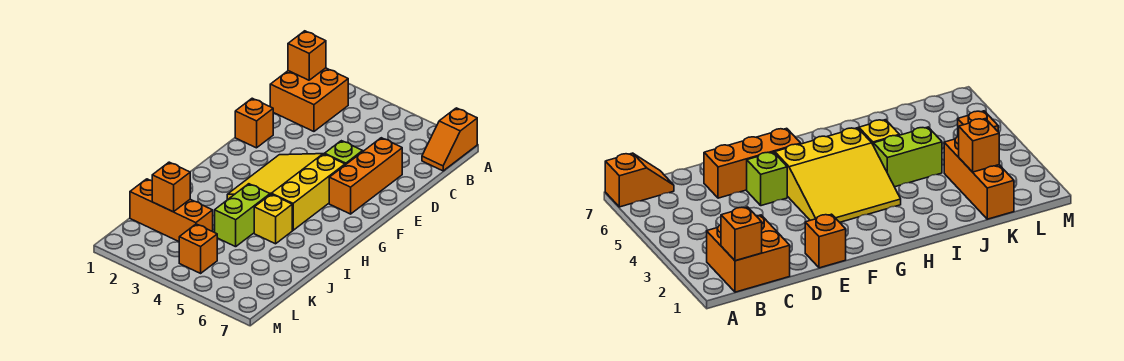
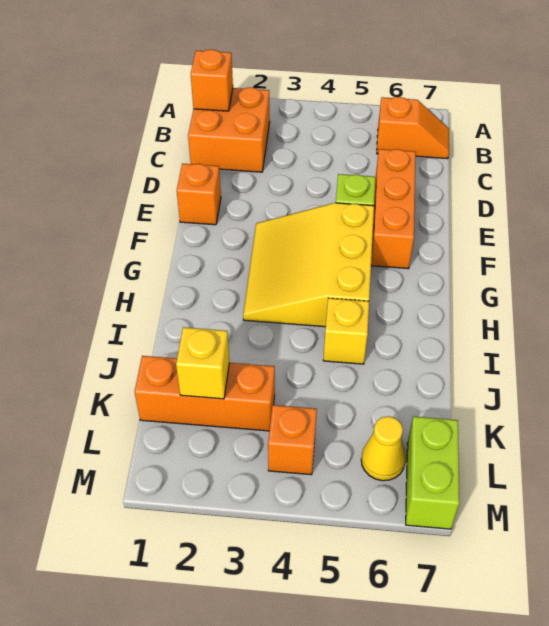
orange 1x2 slope [422,108,477,171] -> orange 1x2 slope turned to [377,97,449,159]
lime 1x2 brick [215,184,270,247] -> lime 1x2 brick moved to [406,416,459,529]
orange 1x1 brick [152,162,190,212] -> yellow 1x1 brick [176,327,229,399]
none -> yellow 1x1 cone [361,416,406,481]

